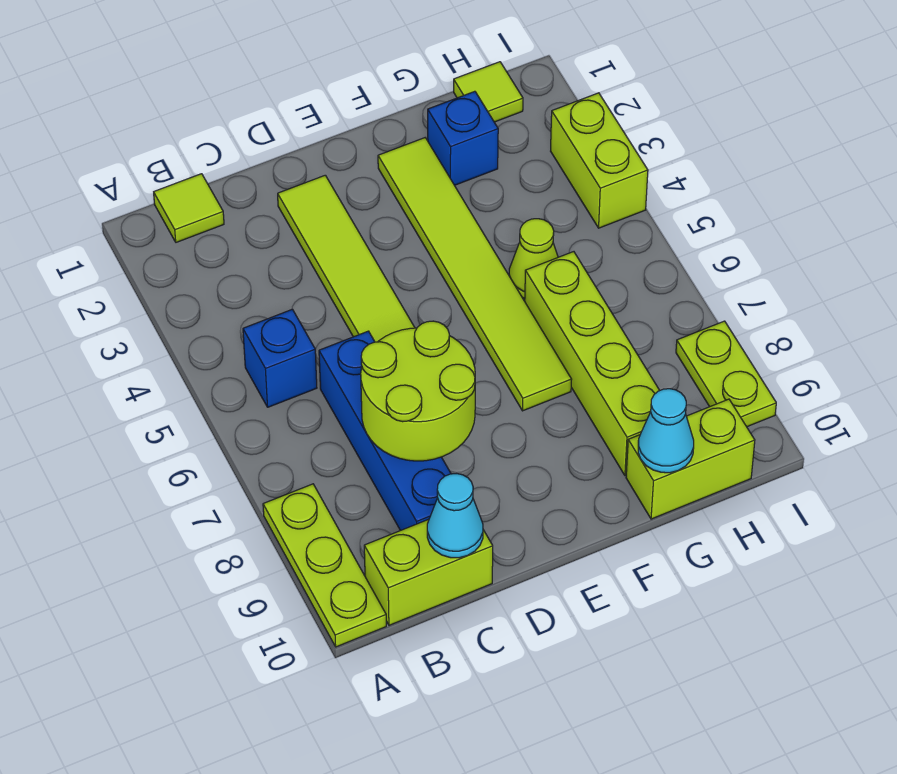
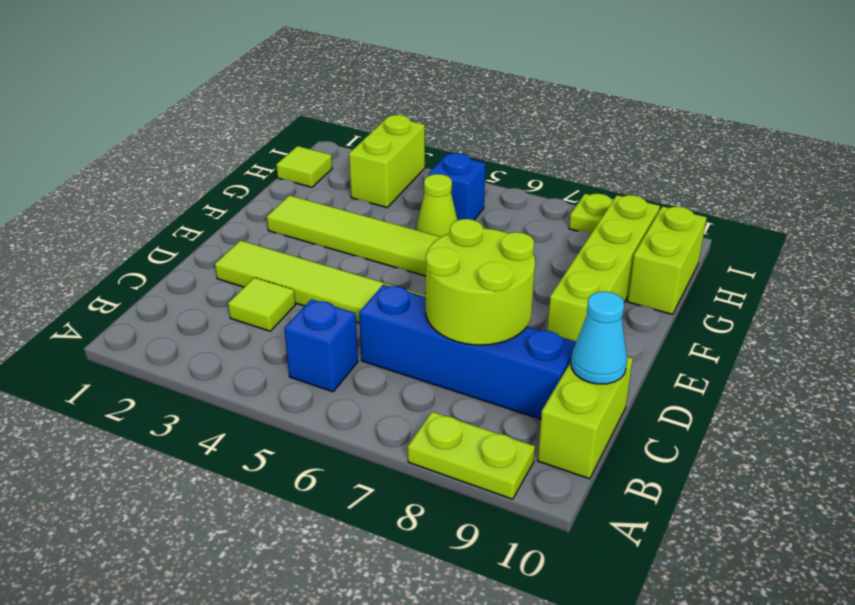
lime 1x3 plate [263,484,386,647] -> lime 1x2 plate [408,412,535,499]
lime 1x1 tile [154,174,224,242] -> lime 1x1 tile moved to [228,278,296,331]
blue 1x1 brick [428,91,498,185] -> blue 1x1 brick moved to [429,153,486,220]
lime 1x4 brick [525,252,660,476] -> lime 1x4 brick turned to [547,195,660,341]
cyan 1x1 cone [638,389,694,473] -> none
lime 1x2 brick [551,93,648,228] -> lime 1x2 brick turned to [349,115,425,207]

